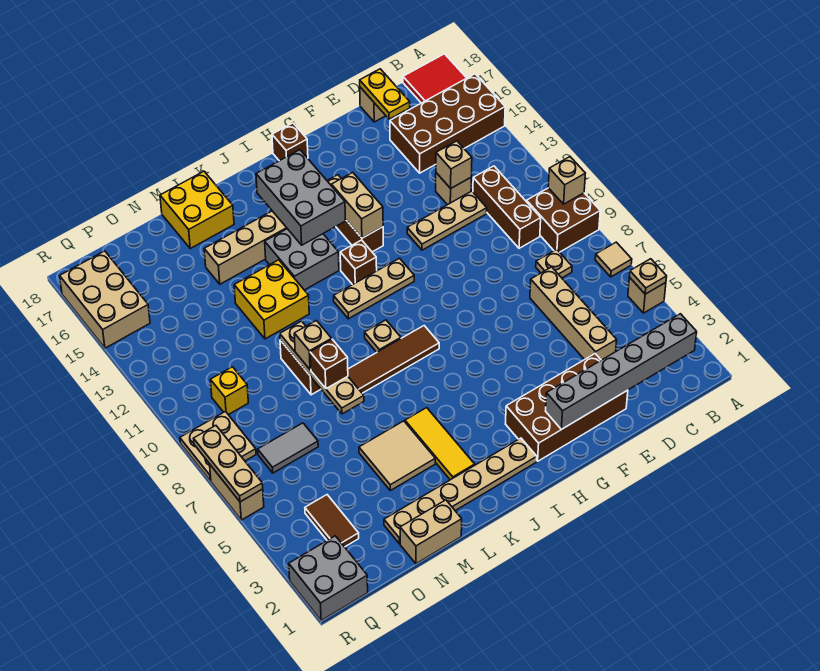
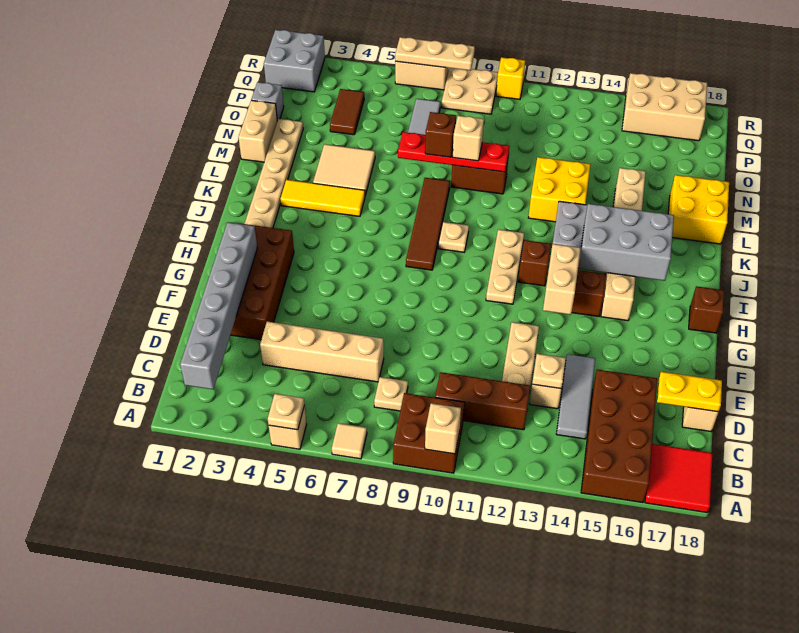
none -> grey 1x3 tile [556,354,595,439]
tan 1x1 brick [436,141,472,188] -> tan 1x1 plate [532,354,566,389]
tan 1x2 brick [332,173,383,238] -> tan 1x2 brick turned to [543,244,581,315]
tan 1x4 plate [280,321,364,414] -> red 1x4 plate [398,132,509,172]
none -> grey 1x1 brick [251,82,284,121]
brown 1x2 tile [305,495,359,547] -> brown 1x2 tile turned to [330,89,364,135]
yellow 1x1 brick [210,367,248,415] -> yellow 1x1 brick moved to [496,57,525,99]

